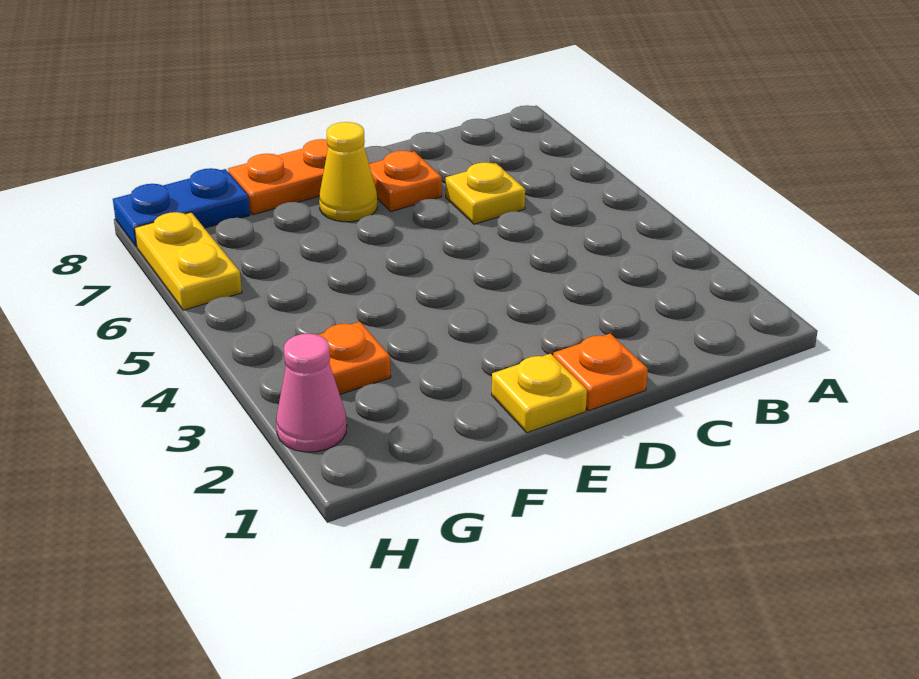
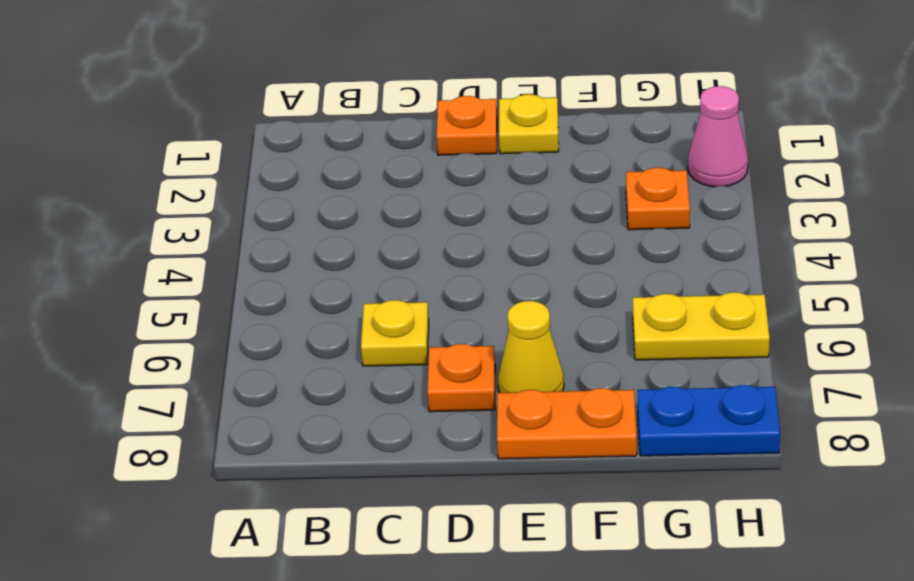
yellow 1x2 plate [135,212,242,310] -> yellow 1x2 plate turned to [633,292,770,360]

